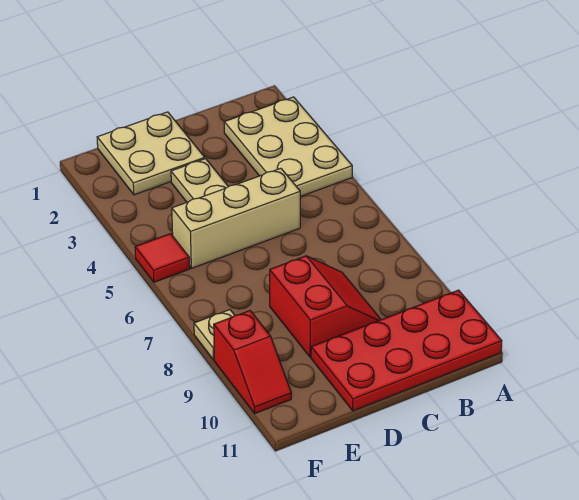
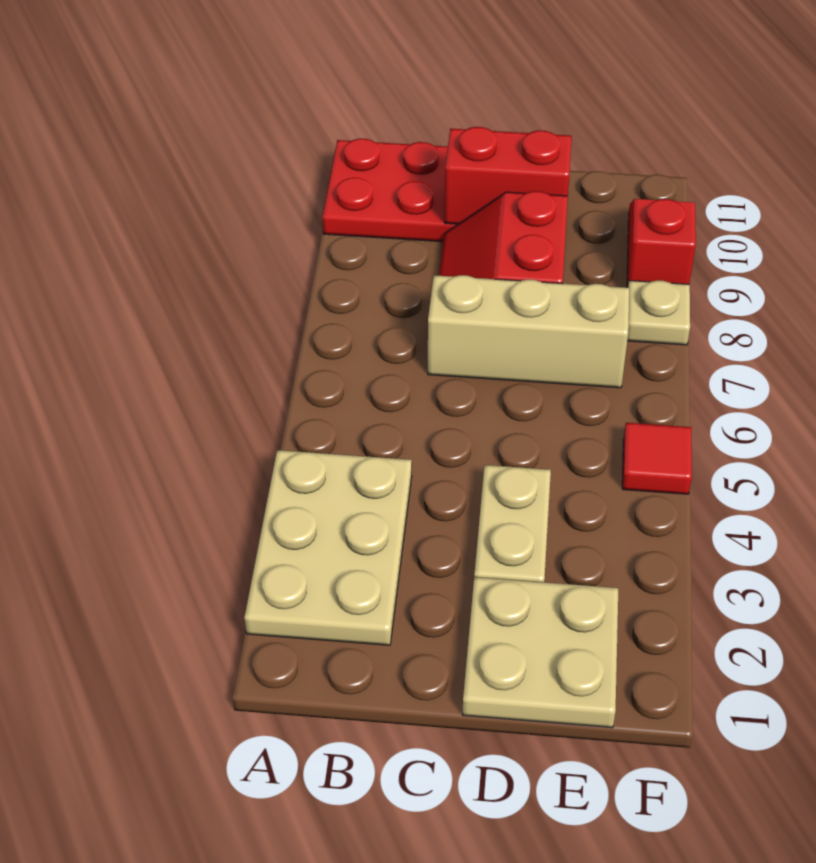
tan 1x3 brick [172,168,300,268] -> tan 1x3 brick moved to [428,275,629,388]
none -> red 1x2 brick [445,127,572,224]

